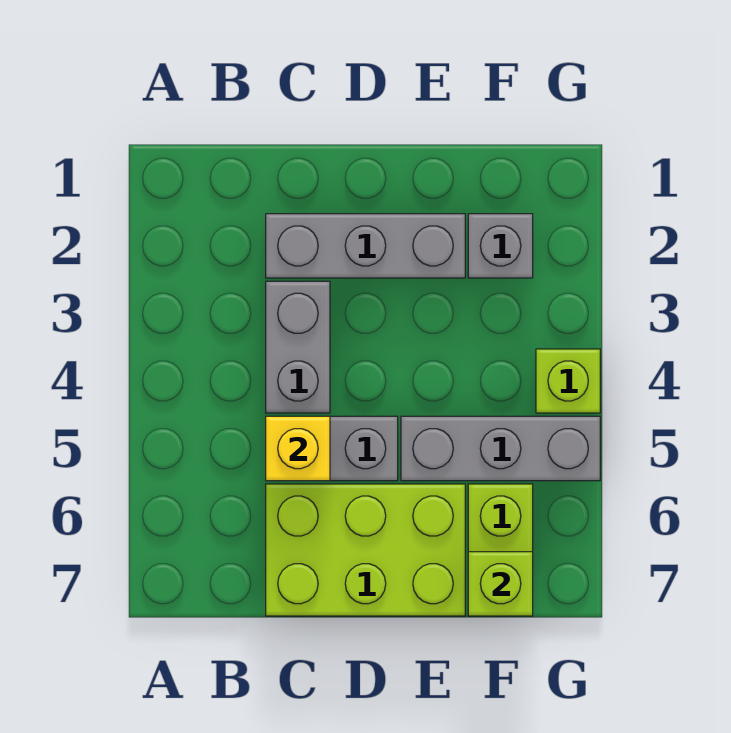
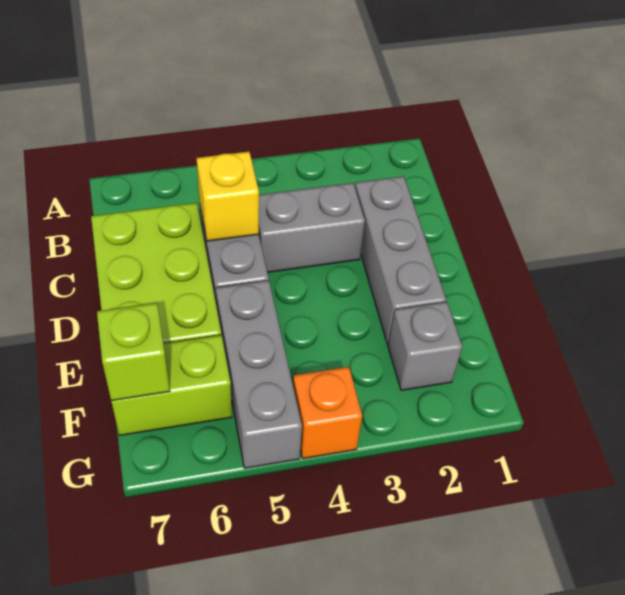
lime 1x1 brick [536,349,600,413] -> orange 1x1 brick [293,367,362,459]

